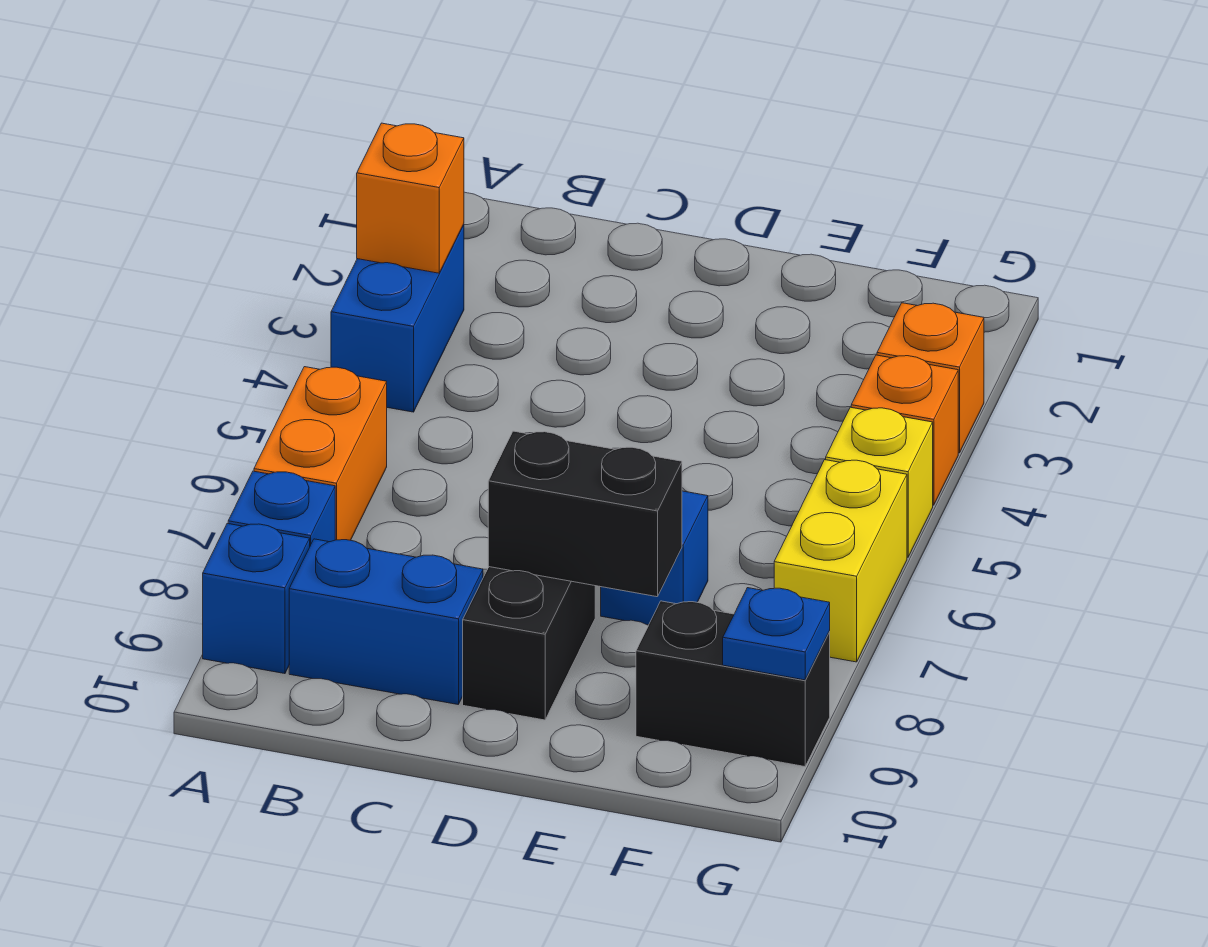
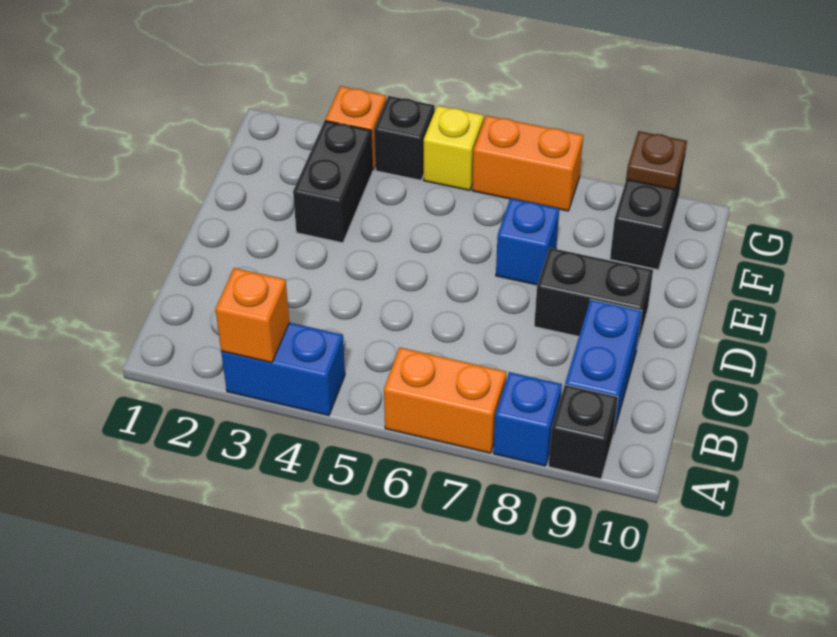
blue 1x1 brick [203,524,310,674] -> black 1x1 brick [548,385,618,479]
black 1x2 brick [488,431,682,597] -> black 1x2 brick moved to [293,121,373,243]
orange 1x1 brick [851,355,958,505] -> black 1x1 brick [374,96,435,180]
yellow 1x2 brick [774,460,907,662] -> orange 1x2 brick [472,115,583,211]
blue 1x1 plate [723,588,830,680] -> brown 1x1 plate [626,131,687,190]

